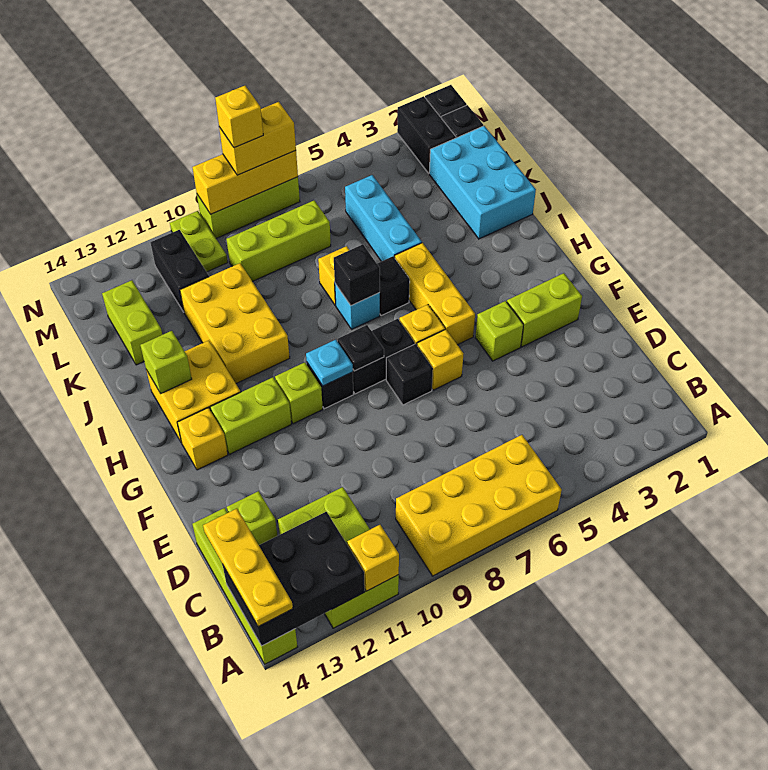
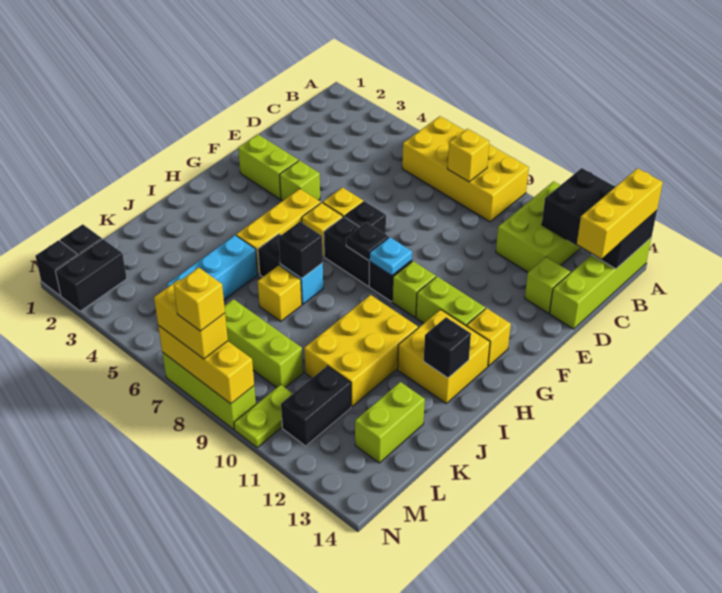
yellow 1x1 brick [347,525,399,591] -> yellow 1x1 brick moved to [447,129,489,182]
yellow 1x3 plate [203,509,293,627] -> yellow 1x3 brick [577,168,663,259]
lime 1x1 brick [141,331,192,393] -> black 1x1 brick [424,317,471,378]
cyan 2x3 brick [429,126,536,239] -> none

